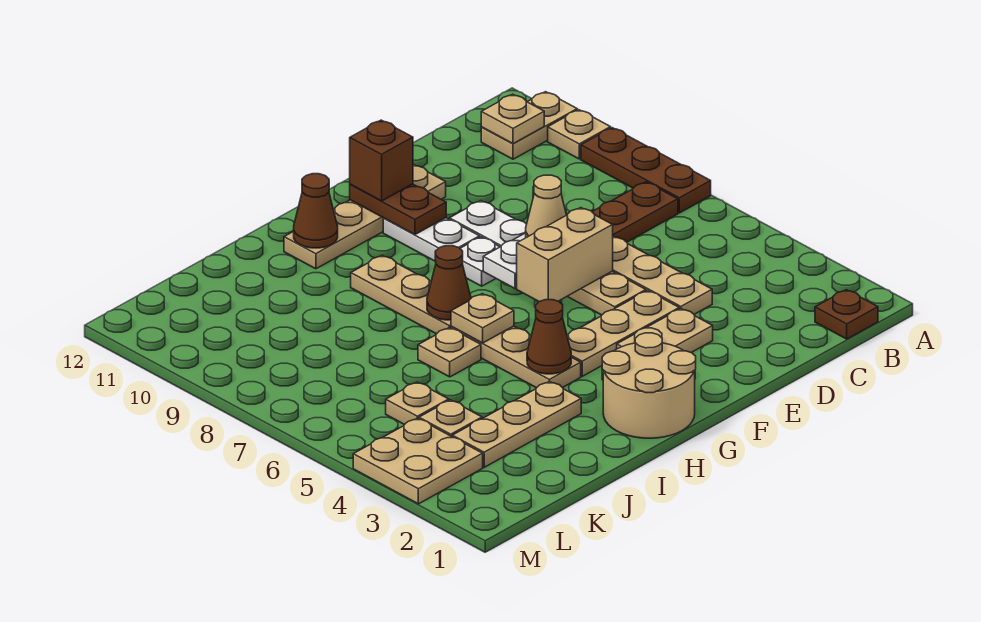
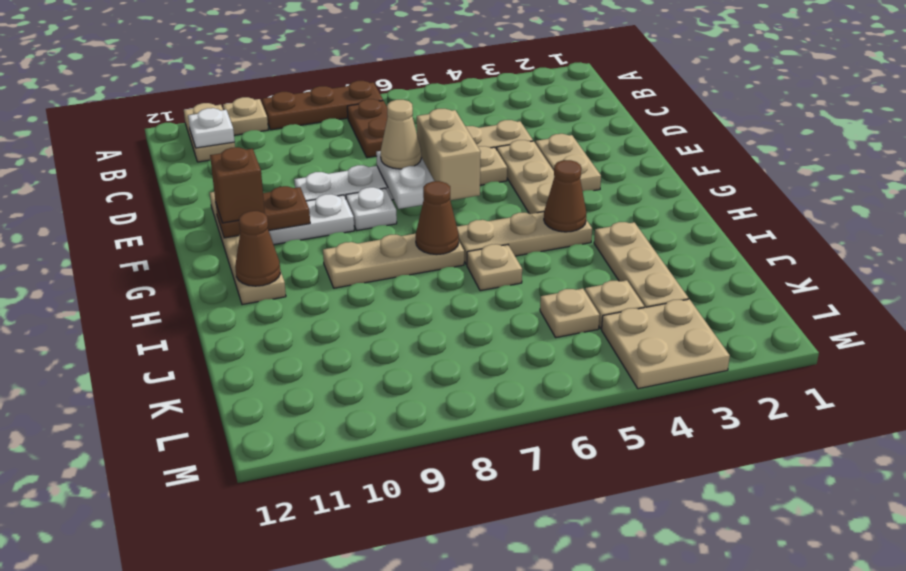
brown 1x1 plate [815,290,878,339] -> none
tan 1x1 plate [481,94,544,144] -> white 1x1 plate [188,108,235,148]
tan 2x2 round brick [602,333,696,438] -> none
tan 1x1 plate [451,294,514,343] -> none

